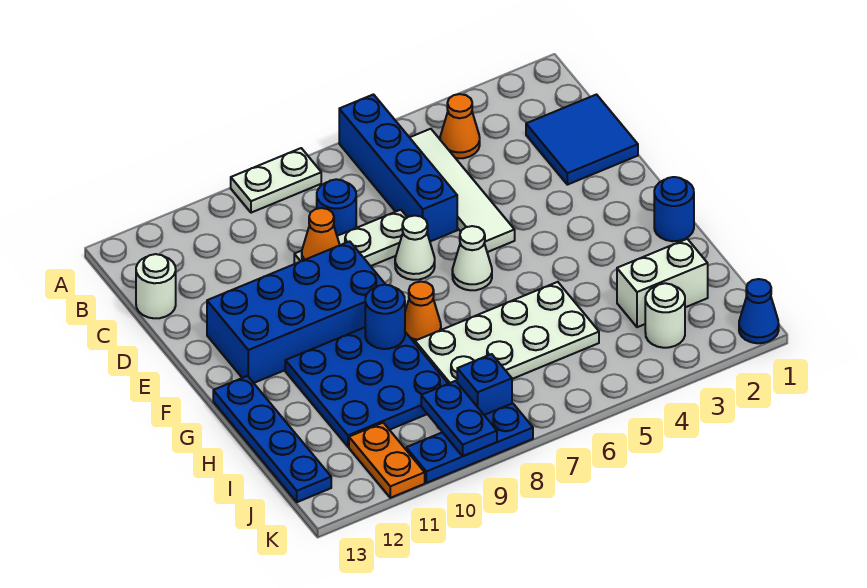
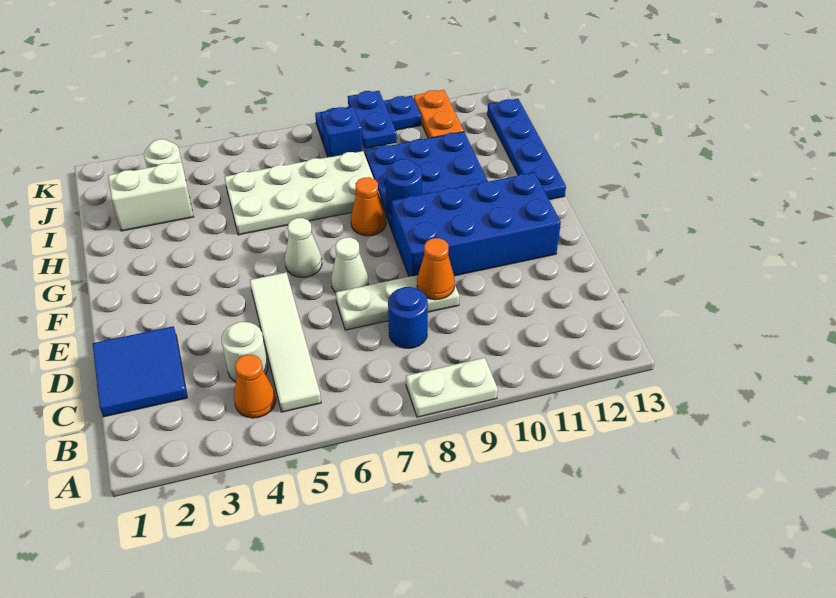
blue 1x4 brick [339,94,457,241] -> none
white 1x1 round brick [136,254,176,318] -> white 1x1 round brick moved to [222,322,268,382]
blue 1x1 round brick [654,177,694,241] -> none
blue 1x1 cone [739,279,779,343] -> none

